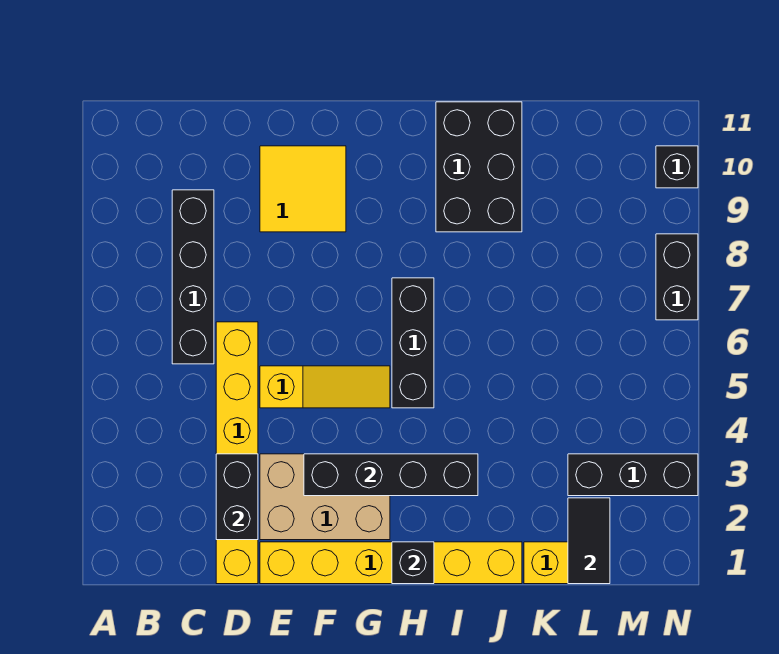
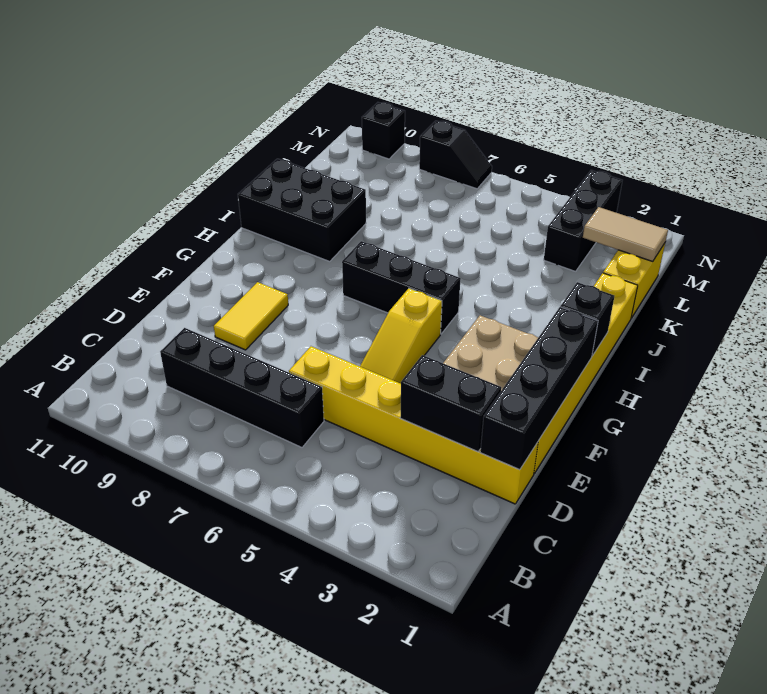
yellow 1x3 slope [260,366,390,408] -> yellow 1x3 slope turned to [360,288,442,384]
yellow 2x2 tile [260,146,346,232] -> yellow 1x2 tile [214,282,288,350]
black 1x4 brick [304,454,478,496] -> black 1x4 brick moved to [480,307,598,470]
black 1x2 tile [568,498,610,584] -> tan 1x2 tile [583,207,668,262]
black 1x2 brick [656,234,698,320] -> black 1x2 slope [419,121,492,189]

